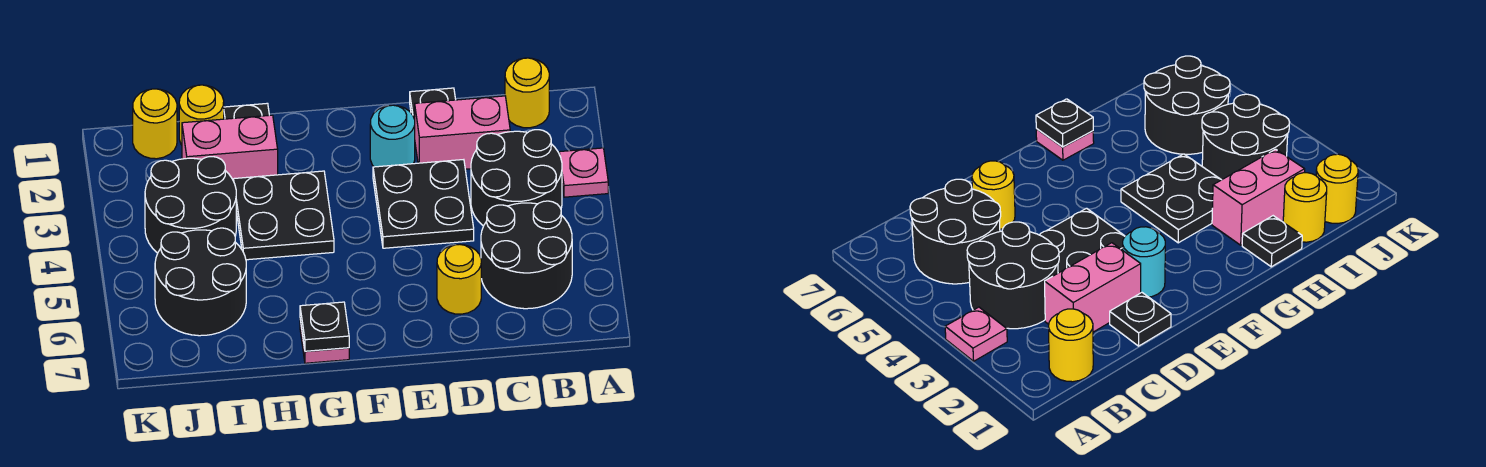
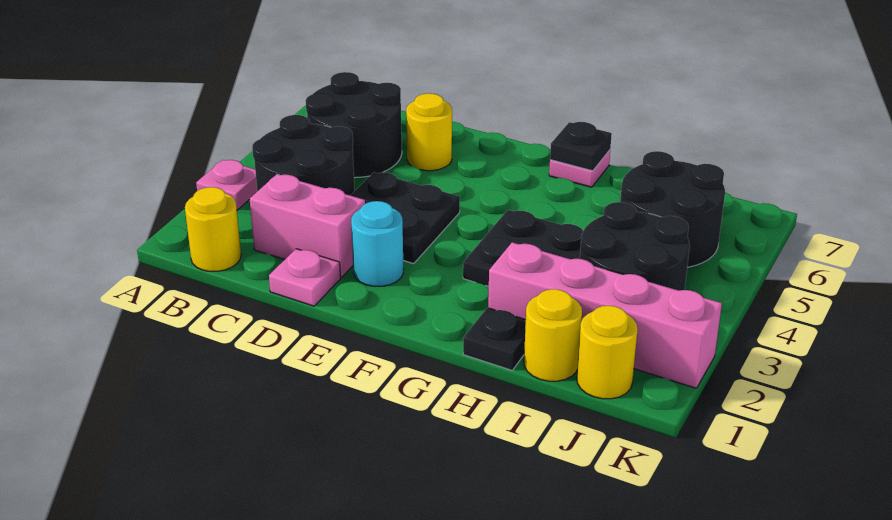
black 1x1 plate [410,88,456,119] -> pink 1x1 plate [269,249,341,306]
pink 1x2 brick [182,115,278,181] -> pink 1x4 brick [488,242,722,388]

